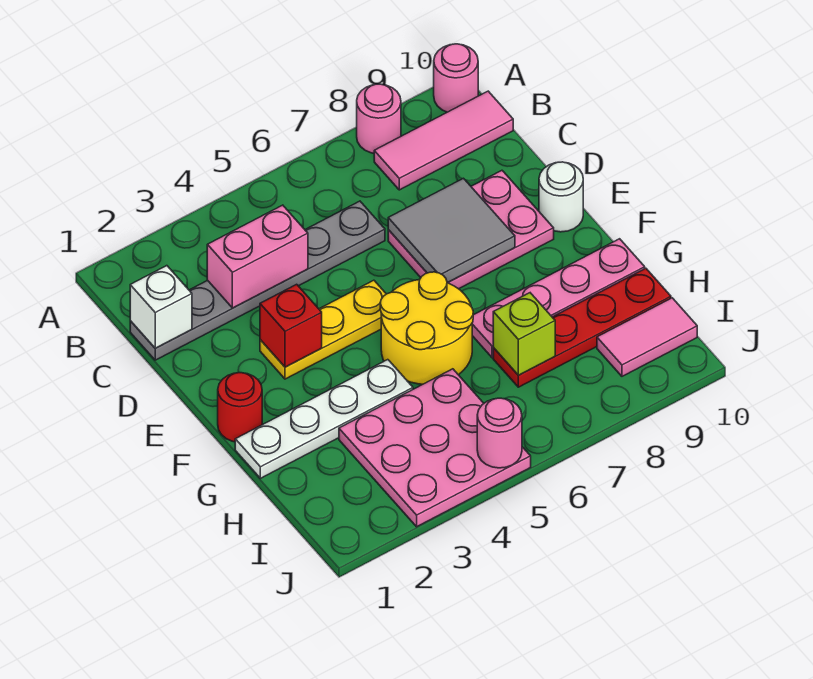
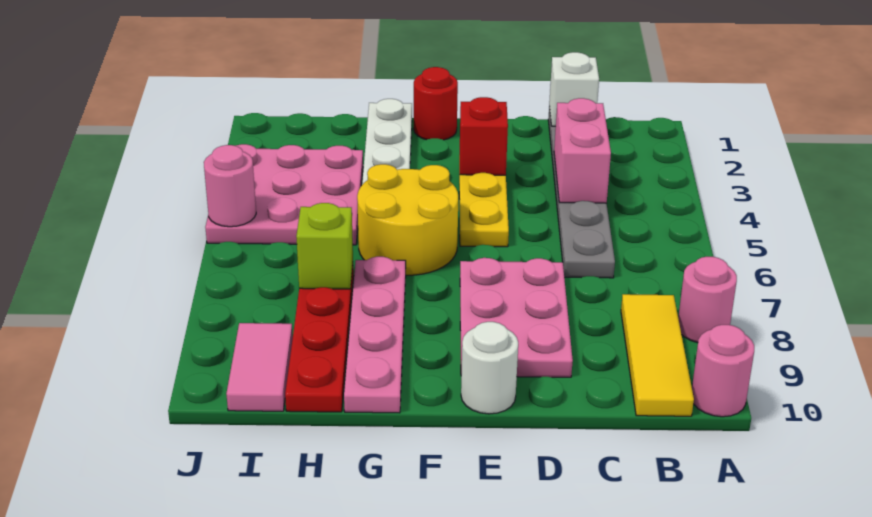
pink 1x3 tile [374,91,513,190] -> yellow 1x3 tile [621,294,694,416]
grey 2x2 tile [388,178,515,283] -> none

